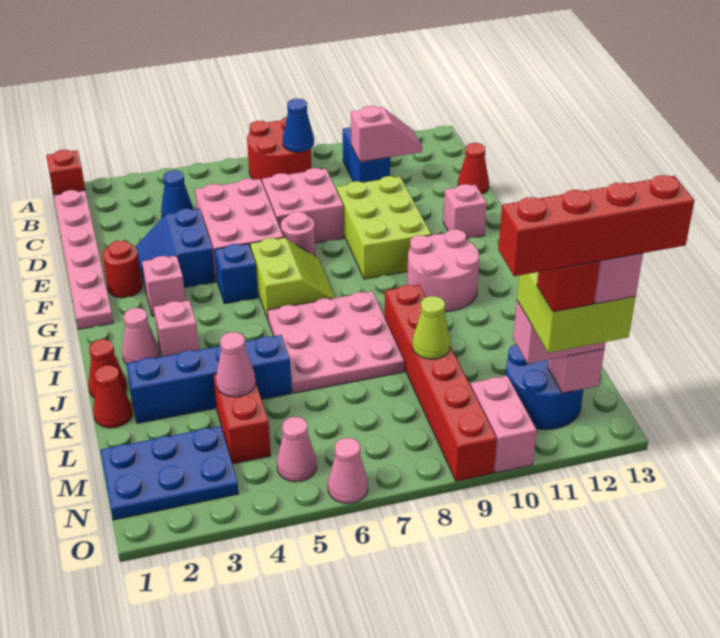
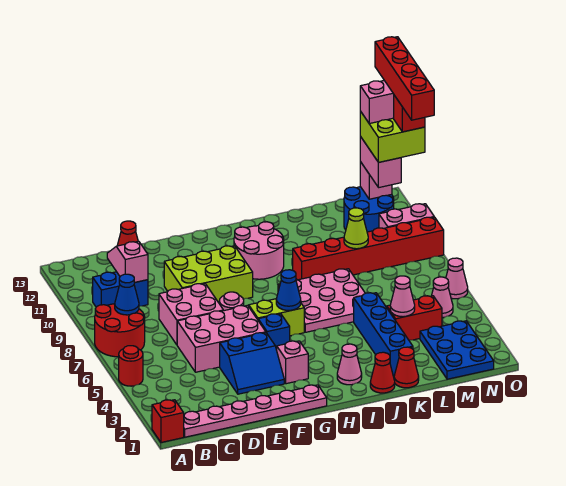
blue 1x1 cone [161,170,193,218] -> blue 1x1 cone moved to [276,270,301,310]
red 1x1 round brick [103,241,142,298] -> red 1x1 round brick moved to [119,346,143,386]
pink 1x1 brick [443,184,487,239] -> none
pink 1x1 brick [154,300,199,357] -> none

